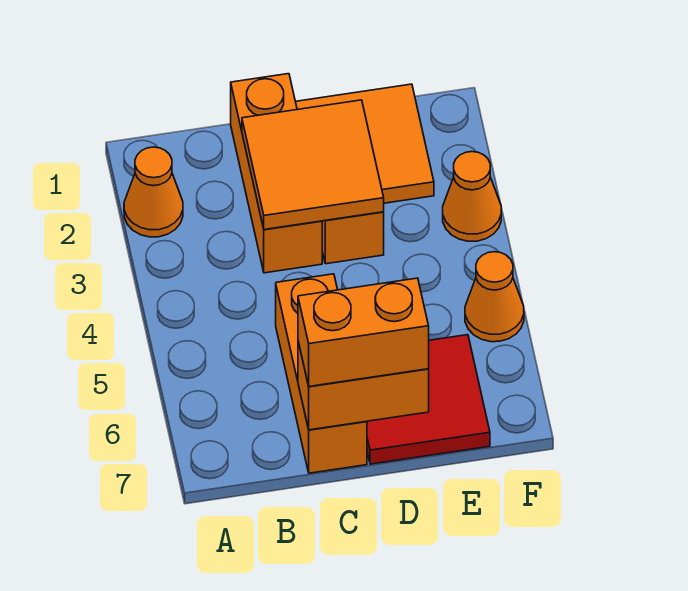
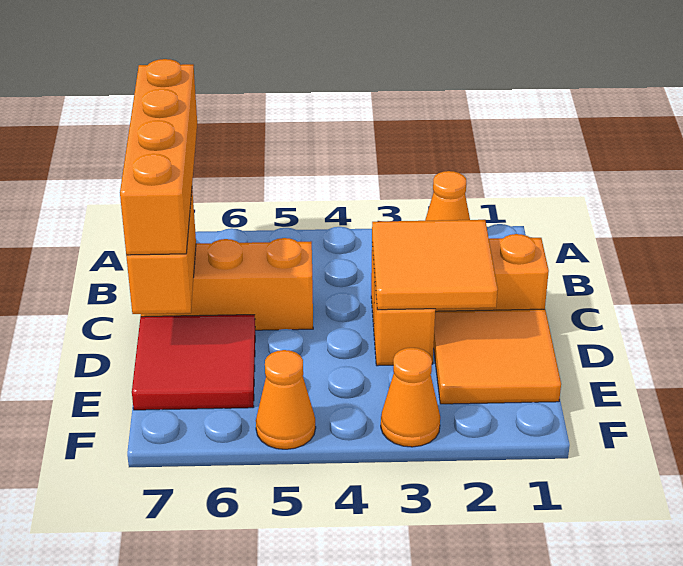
orange 1x2 brick [298,278,429,386] -> orange 1x4 brick [120,59,197,255]

